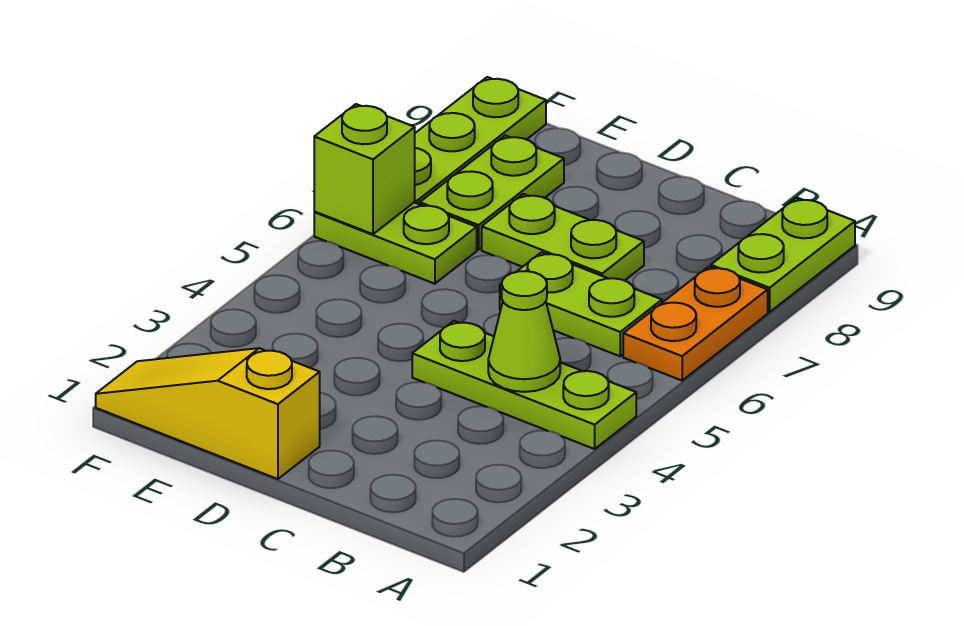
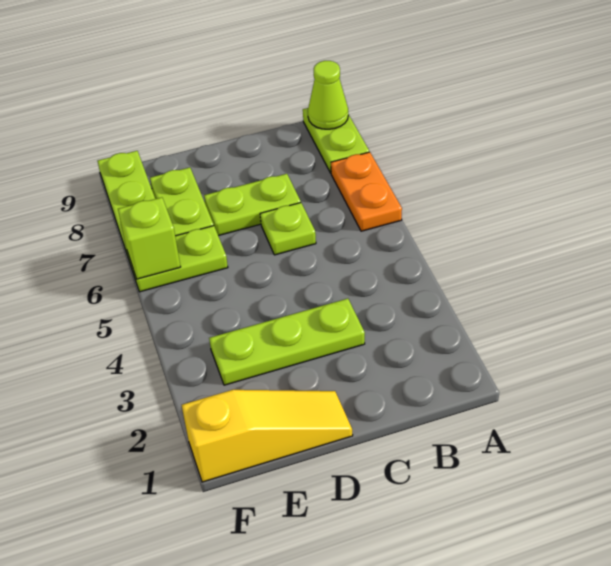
lime 1x3 plate [412,321,636,449] -> lime 1x3 plate moved to [209,299,365,385]
lime 1x1 cone [488,271,560,392] -> lime 1x1 cone moved to [308,61,348,129]
lime 1x2 plate [500,252,662,356] -> lime 1x1 plate [260,203,316,255]
yellow 1x3 slope [96,348,320,479] -> yellow 1x3 slope turned to [182,390,353,482]

